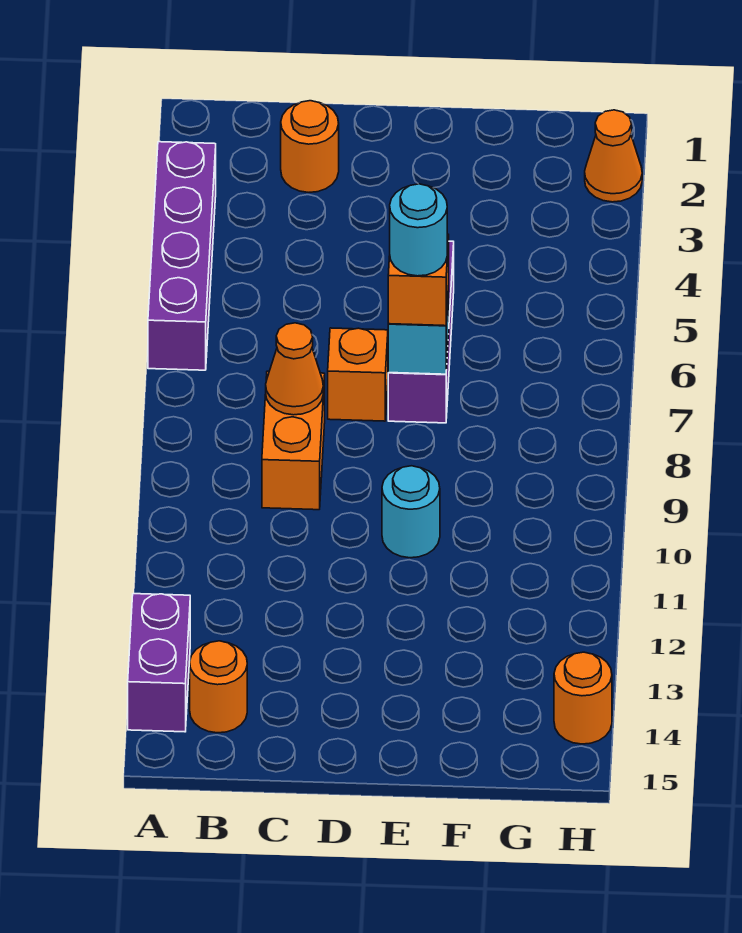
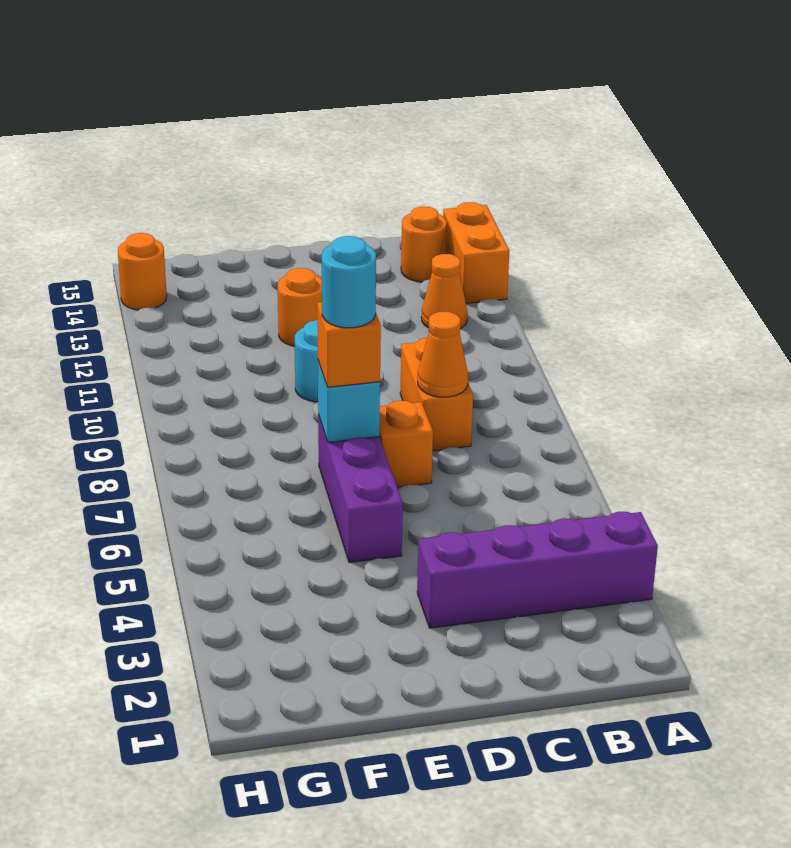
purple 1x4 brick [148,142,216,370] -> purple 1x4 brick turned to [417,512,658,628]
purple 1x2 brick [128,594,190,732] -> orange 1x2 brick [443,202,509,303]
orange 1x1 round brick [281,101,339,192] -> orange 1x1 round brick moved to [278,268,322,346]
orange 1x1 cone [585,110,642,202] -> orange 1x1 cone moved to [421,254,468,328]

